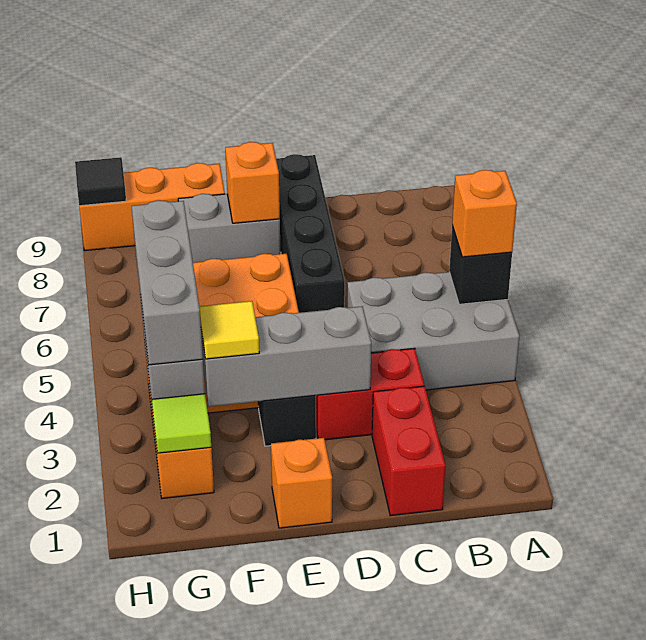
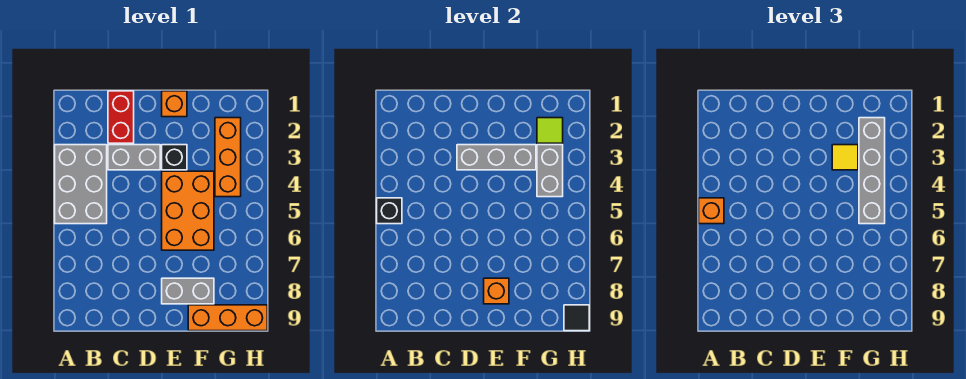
grey 2x3 brick [347,272,519,390] -> grey 2x3 brick turned to [55,145,107,224]
red 1x2 brick [316,348,424,440] -> grey 1x2 brick [108,145,160,170]
black 1x4 brick [276,154,345,313] -> none
grey 1x3 brick [132,200,203,365] -> grey 1x4 brick [859,118,885,224]

